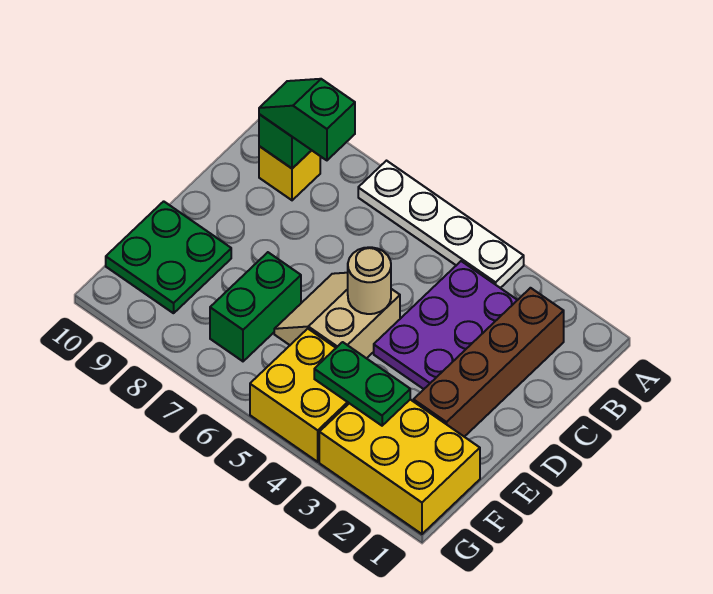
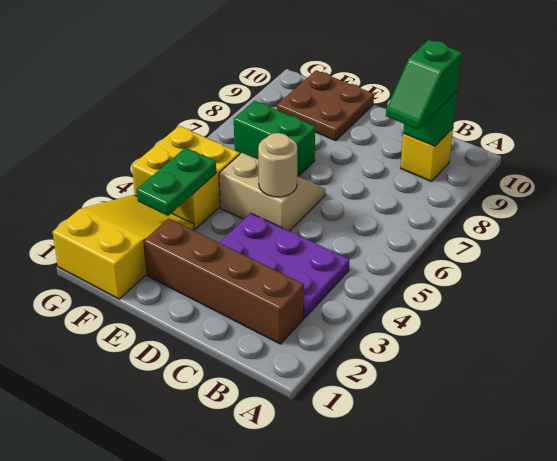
white 1x4 plate [358,161,524,288] -> none
green 1x2 slope [259,79,355,160] -> green 1x2 slope turned to [386,40,462,130]
green 2x2 plate [106,201,231,313] -> brown 2x2 plate [277,71,374,141]
yellow 2x3 brick [319,400,480,534] -> yellow 2x3 slope [53,195,194,299]

